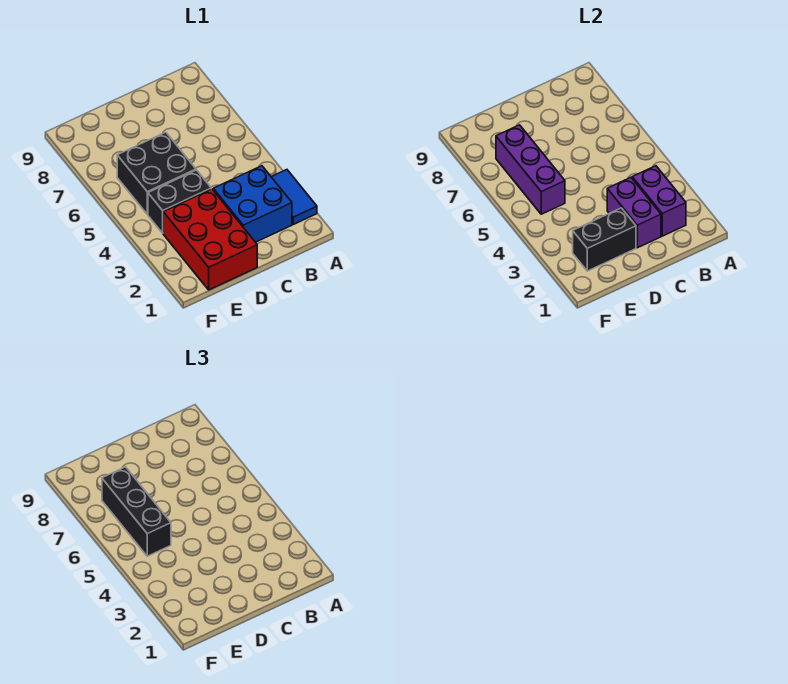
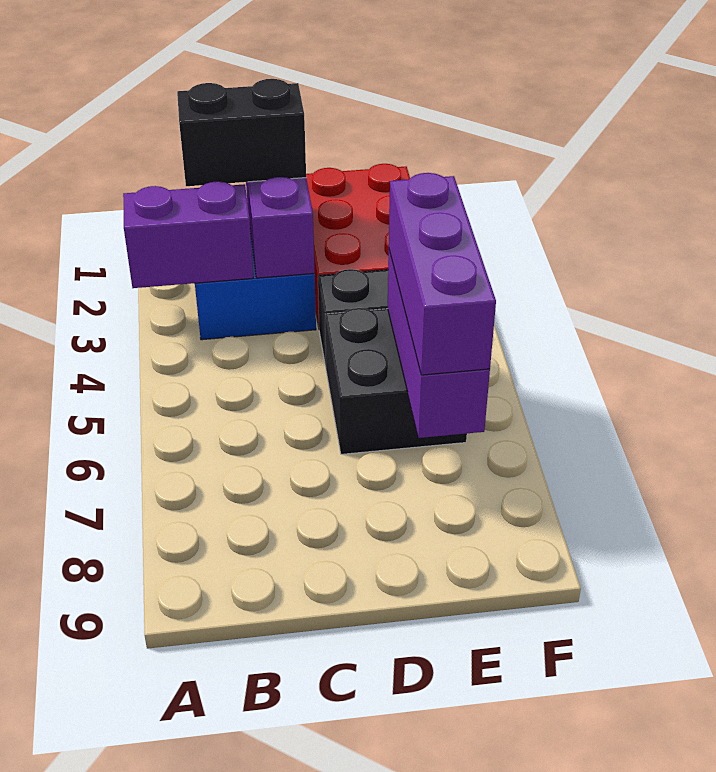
blue 1x2 tile [272,170,317,224] -> none
purple 1x2 brick [632,166,686,236] -> purple 1x2 brick turned to [123,181,253,288]
black 1x2 brick [573,208,636,271] -> black 1x2 brick moved to [177,79,306,186]
black 1x3 brick [102,467,171,556] -> purple 1x3 brick [389,173,496,375]

